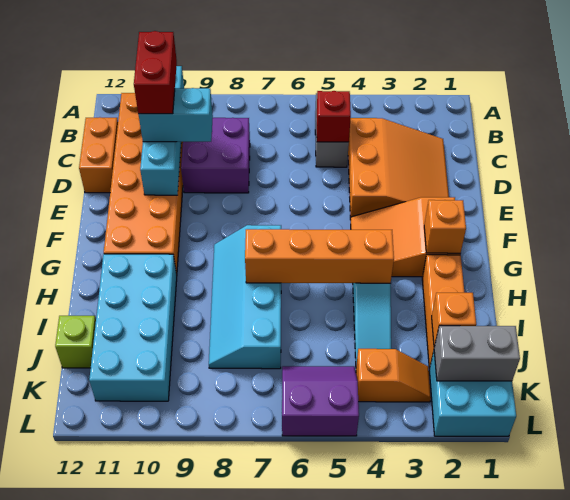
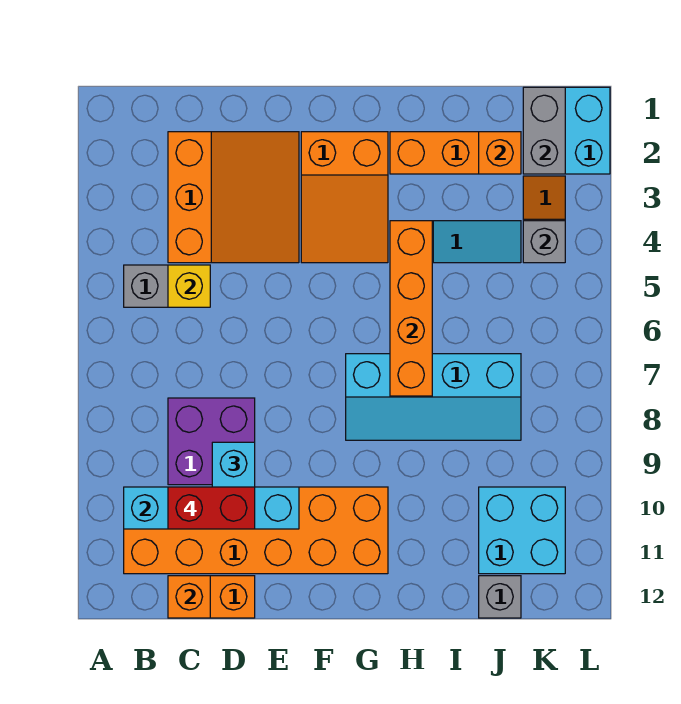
orange 3x3 slope [348,118,449,220] -> orange 3x3 slope turned to [168,132,299,263]
red 1x1 brick [317,91,351,142] -> yellow 1x1 brick [168,265,210,307]
orange 1x1 brick [424,200,466,253] -> orange 1x1 brick moved to [168,576,210,618]
cyan 2x4 brick [89,254,177,401] -> cyan 2x2 brick [479,487,565,574]
lime 1x1 brick [55,316,96,368] -> grey 1x1 brick [479,576,521,618]
none -> grey 1x1 brick [523,221,565,263]
purple 2x2 slope [282,366,359,436] -> none

